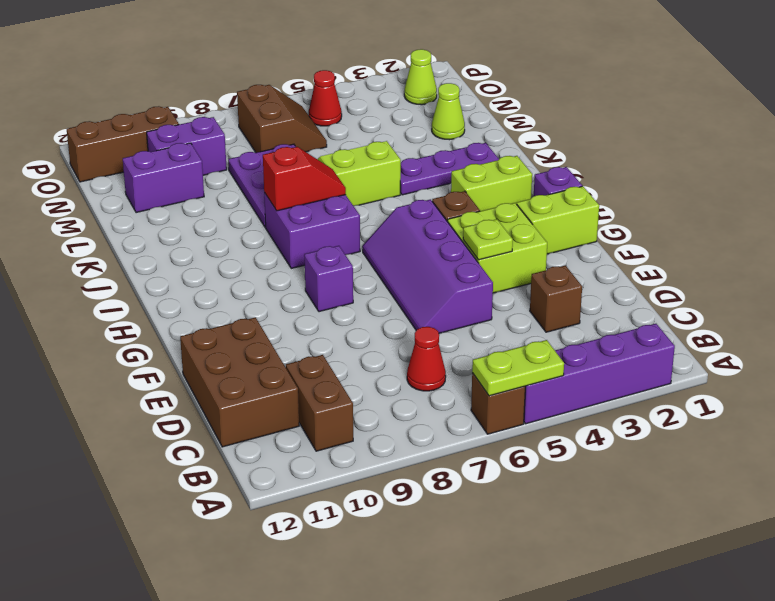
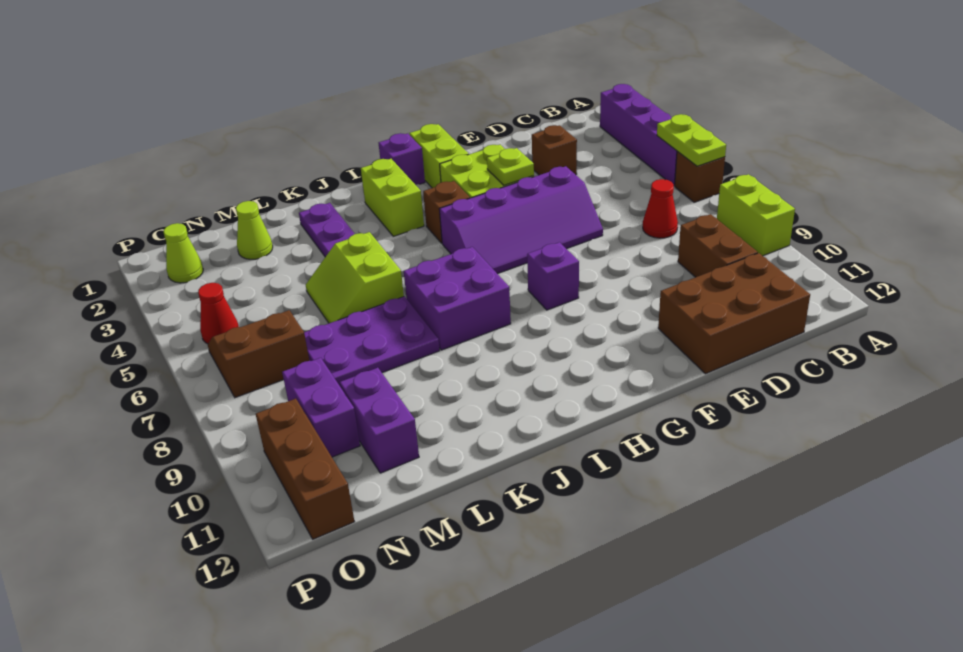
none -> lime 1x2 brick [717,174,795,256]
brown 1x2 brick [286,355,353,451] -> brown 1x2 brick turned to [678,214,758,277]
red 1x2 slope [263,147,346,211] -> none

